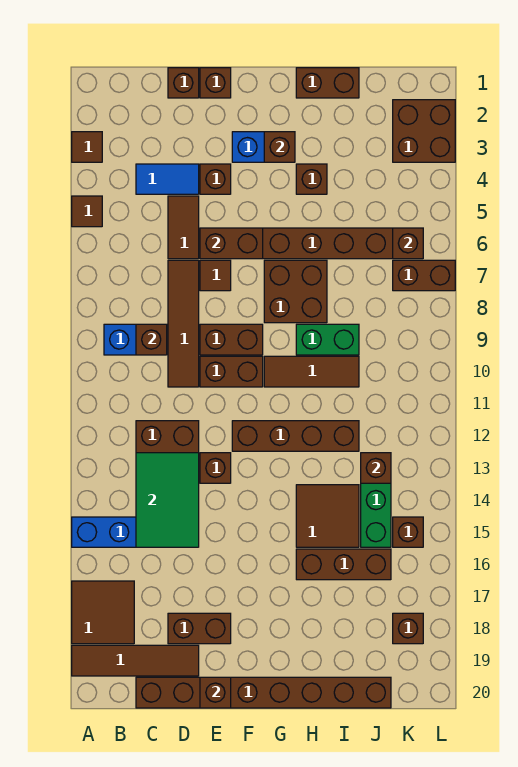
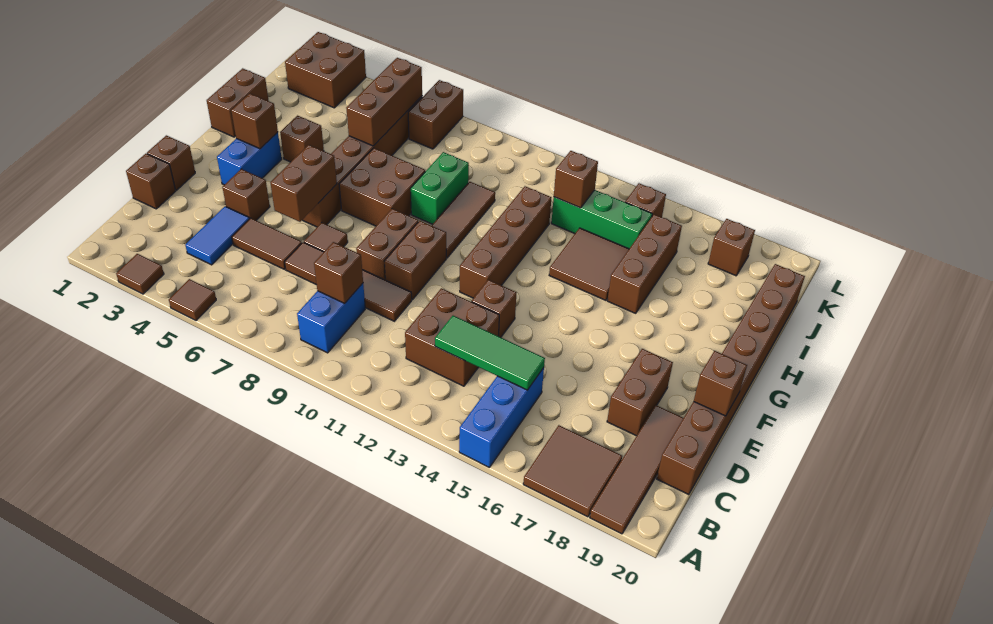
green 2x3 tile [136,453,199,547] -> green 1x3 tile [435,316,545,390]
brown 1x1 brick [393,228,423,259] -> brown 1x3 brick [346,58,422,146]

